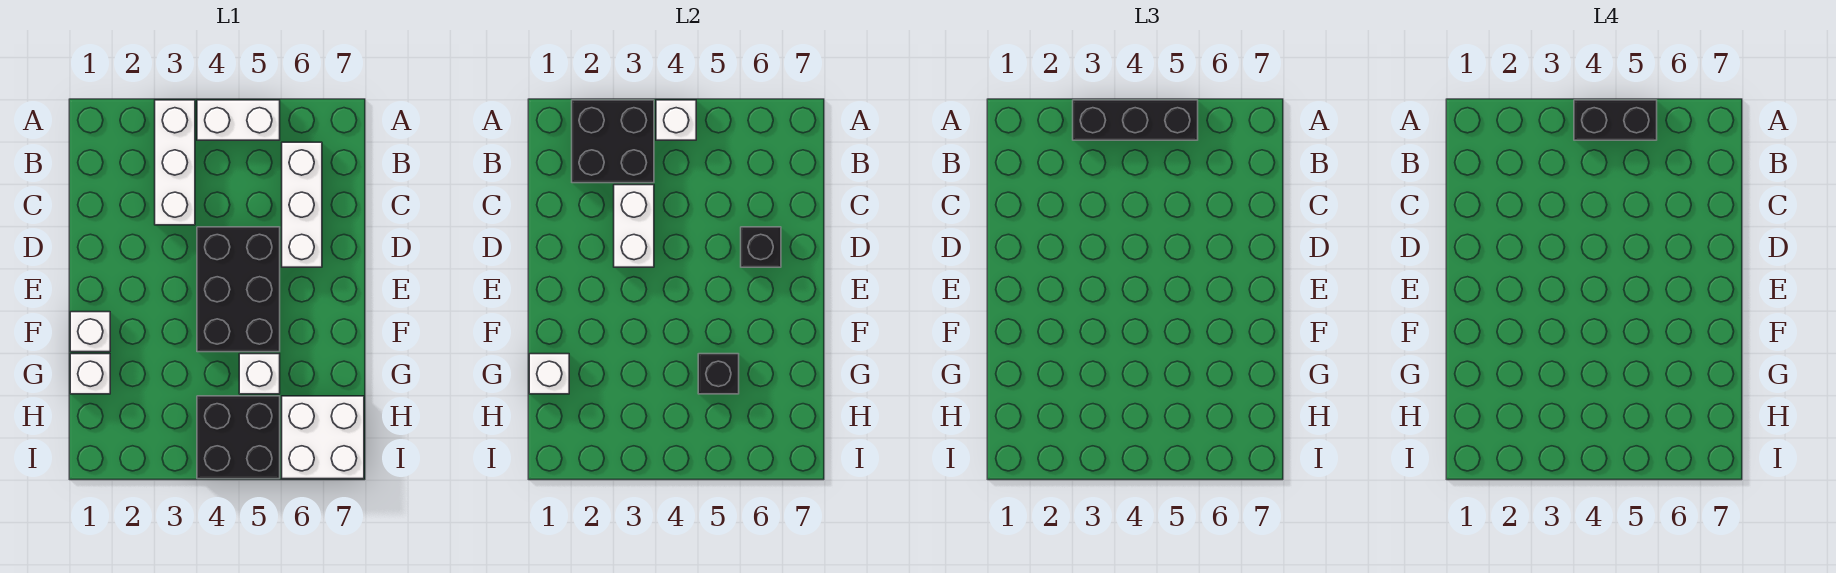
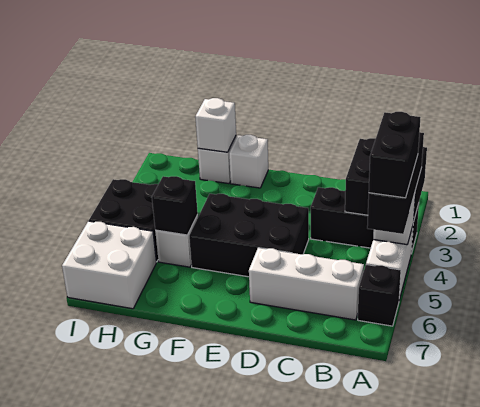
white 1x3 brick [155,100,195,225] -> black 1x3 brick [311,187,419,254]
white 1x2 brick [614,185,654,267] -> none
black 1x1 brick [741,227,781,267] -> black 1x1 brick moved to [358,265,401,326]

